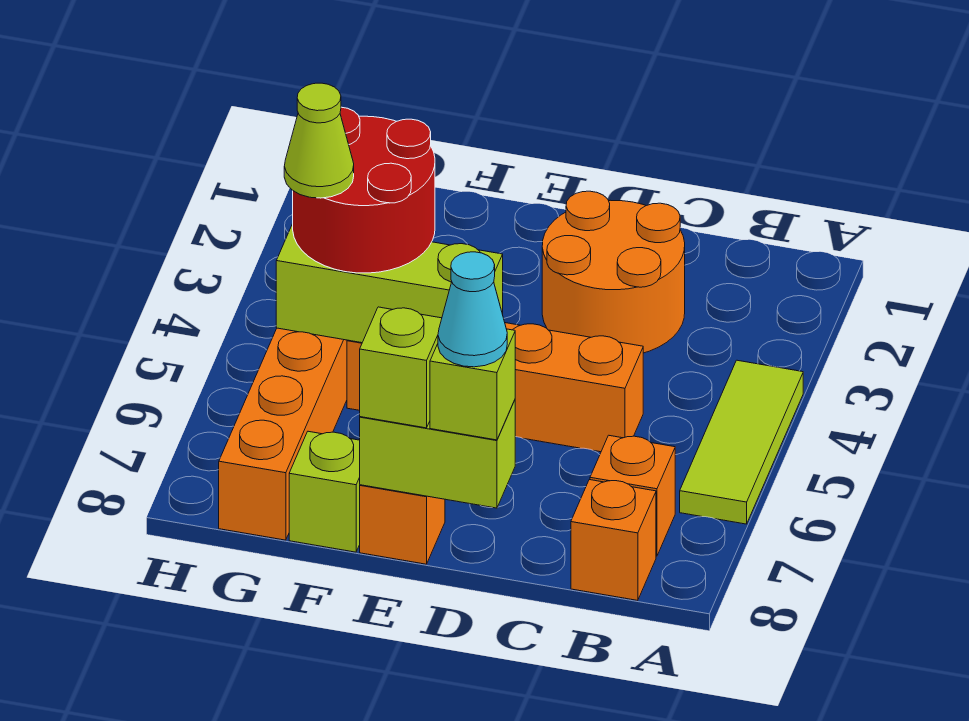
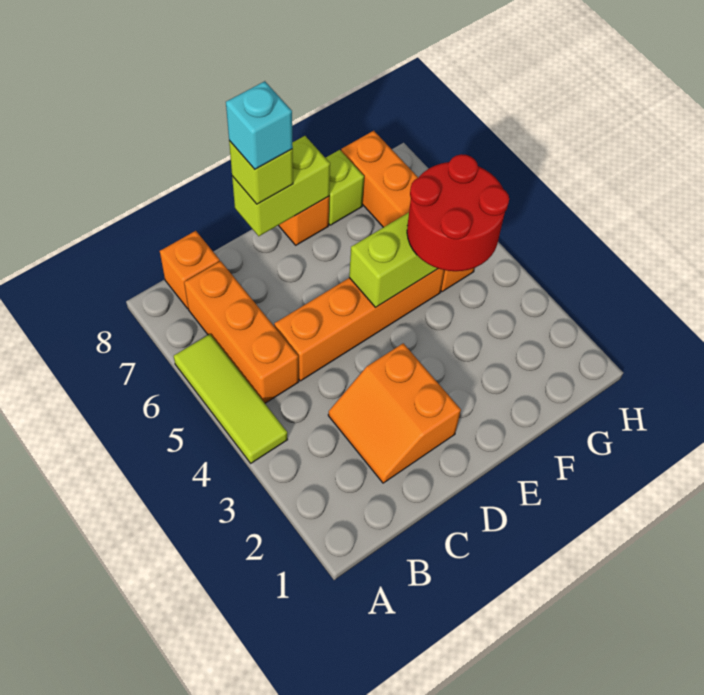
orange 1x1 brick [590,435,675,556] -> orange 1x3 brick [184,261,299,403]
orange 2x2 round brick [542,191,685,353] -> orange 2x2 slope [328,343,461,483]
cyan 1x1 cone [438,252,507,367] -> cyan 1x1 brick [226,81,293,169]
lime 1x1 brick [360,307,442,428] -> none
lime 1x1 cone [284,83,354,198] -> none

